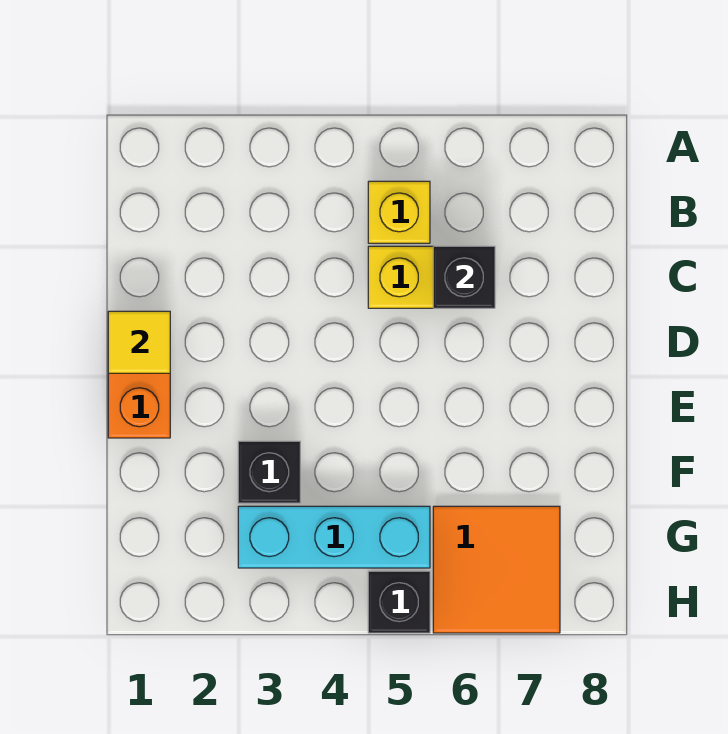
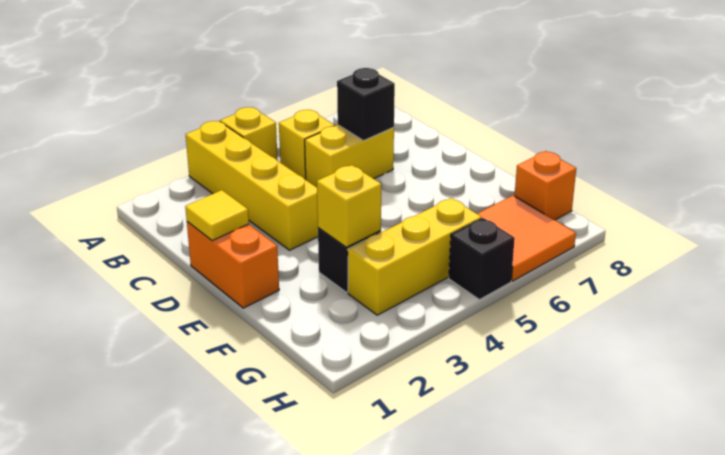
none -> yellow 1x4 brick [186,121,318,250]
none -> yellow 1x1 brick [220,107,278,161]
none -> yellow 1x1 brick [317,165,381,247]
cyan 1x3 brick [238,506,430,568] -> yellow 1x3 brick [348,198,481,315]
none -> orange 1x1 brick [515,151,576,220]

